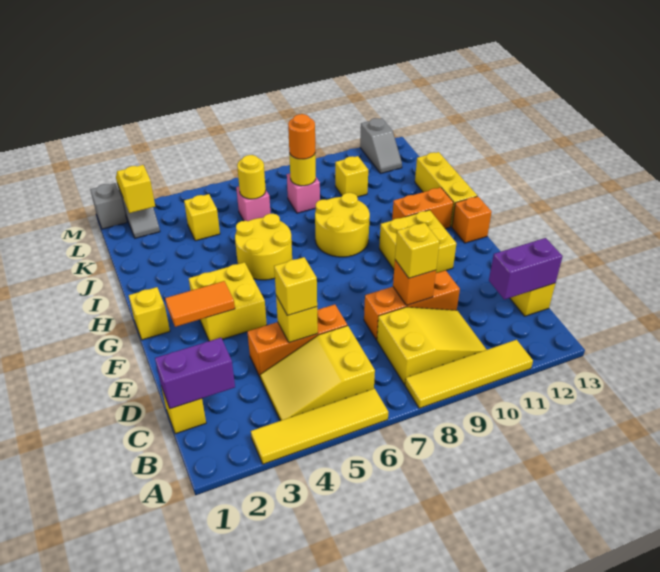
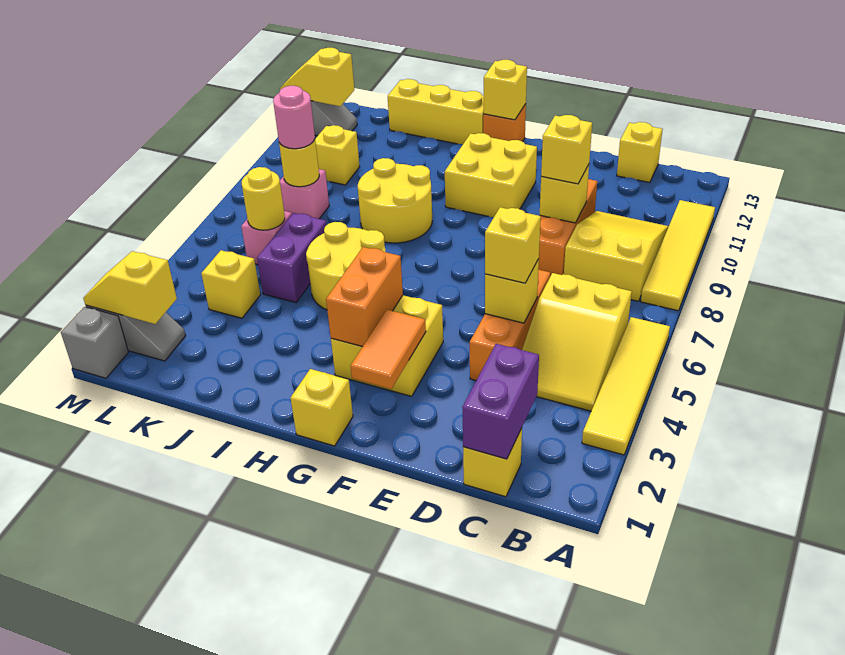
purple 1x2 brick [489,238,563,299] -> purple 1x2 brick moved to [257,213,327,302]
orange 1x1 brick [393,260,436,305] -> yellow 1x1 brick [540,165,589,223]
none -> yellow 1x1 brick [484,60,527,120]
orange 1x2 brick [392,187,453,229] -> orange 1x2 brick moved to [326,247,403,347]
orange 1x1 round brick [288,114,315,159] -> pink 1x1 round brick [273,86,315,149]
none -> yellow 1x2 slope [280,48,354,106]

